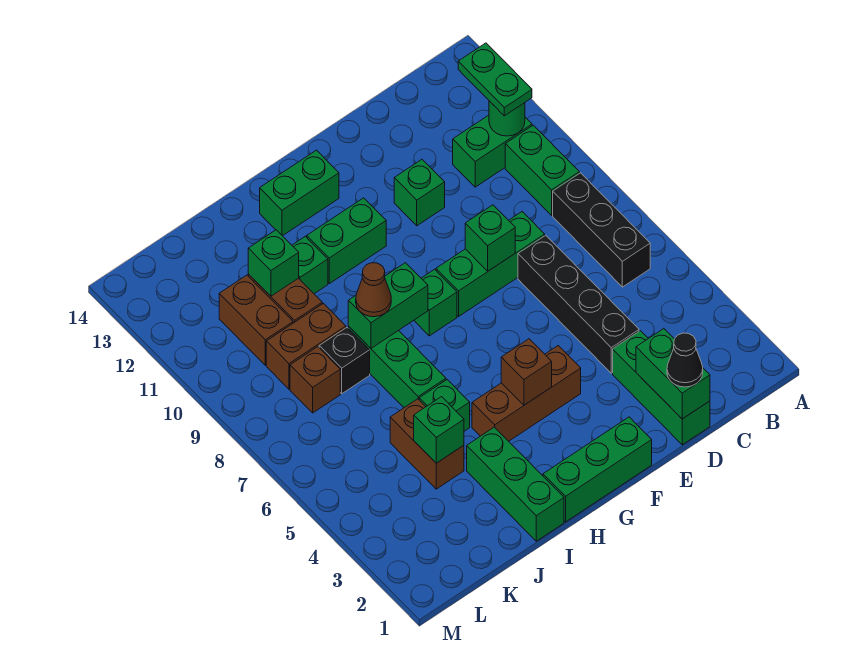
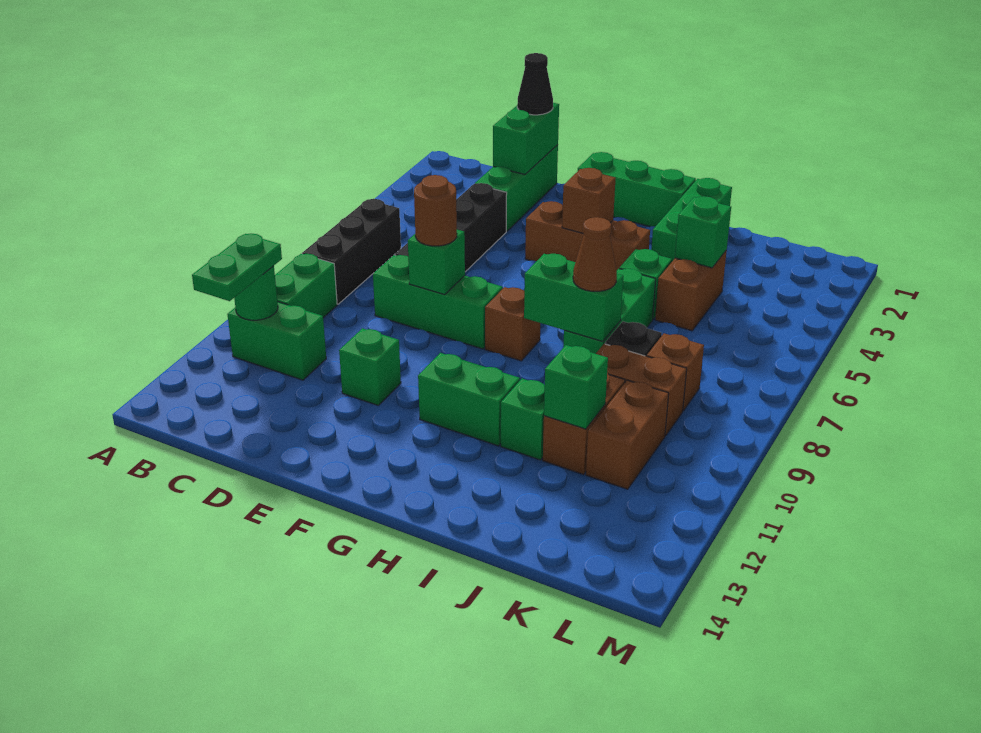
none -> brown 1x1 round brick [414,175,457,246]
green 1x1 brick [414,269,457,336] -> brown 1x1 brick [485,287,540,361]
green 1x2 brick [260,150,339,236] -> none

